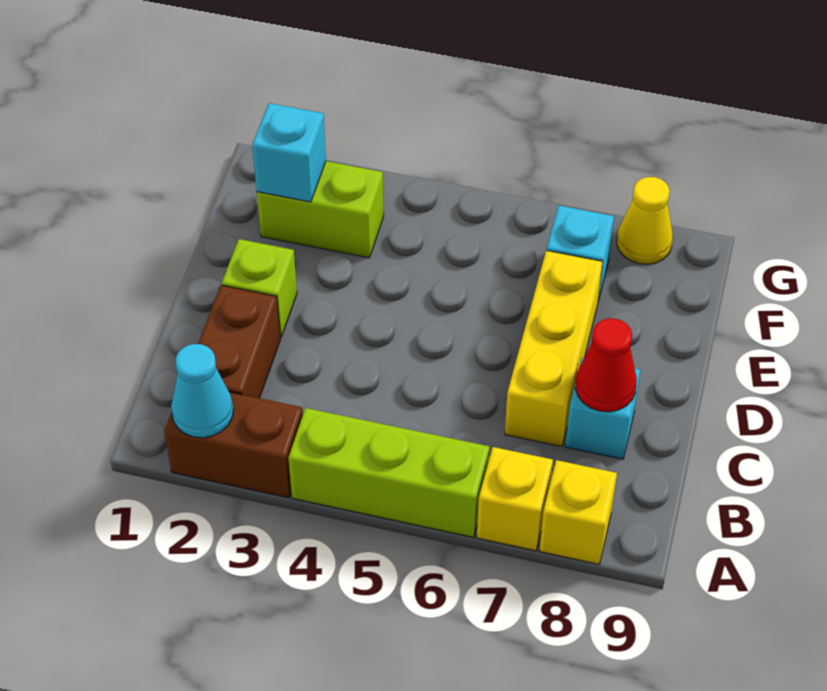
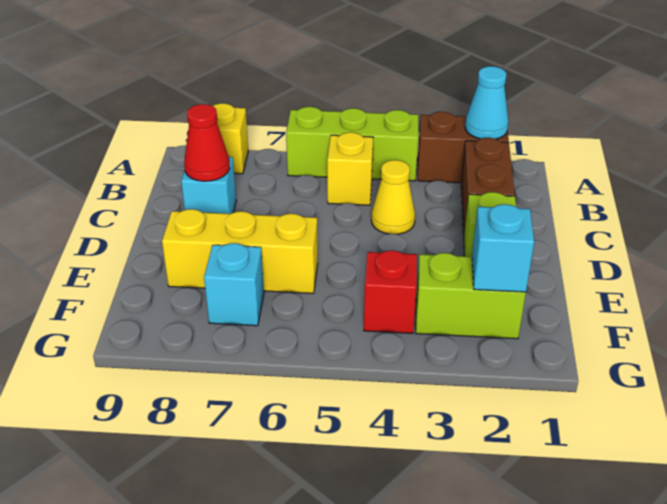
yellow 1x1 brick [477,447,553,551] -> yellow 1x1 brick moved to [327,132,373,205]
yellow 1x3 brick [505,250,603,446] -> yellow 1x3 brick turned to [162,209,318,293]
none -> red 1x1 brick [364,250,417,333]
yellow 1x1 cone [617,177,673,264] -> yellow 1x1 cone moved to [371,160,415,234]

